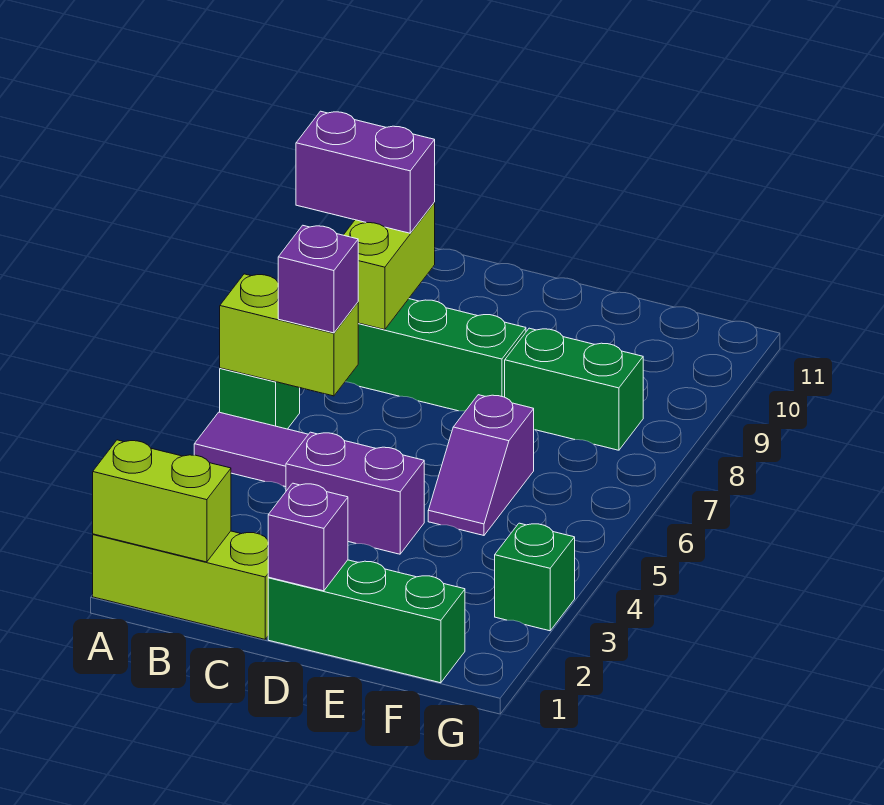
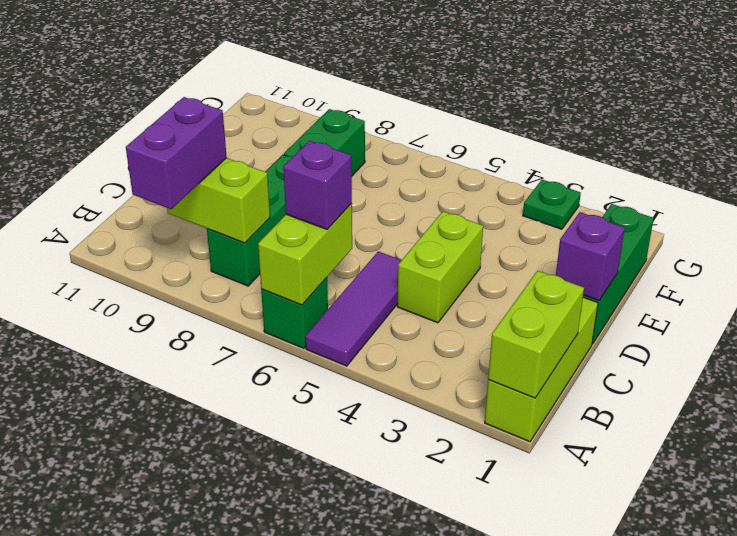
purple 1x2 brick [286,432,424,554] -> lime 1x2 brick [397,211,483,323]
purple 1x2 slope [428,395,534,535] -> none
green 1x1 brick [495,523,575,631] -> green 1x1 plate [523,180,581,229]

